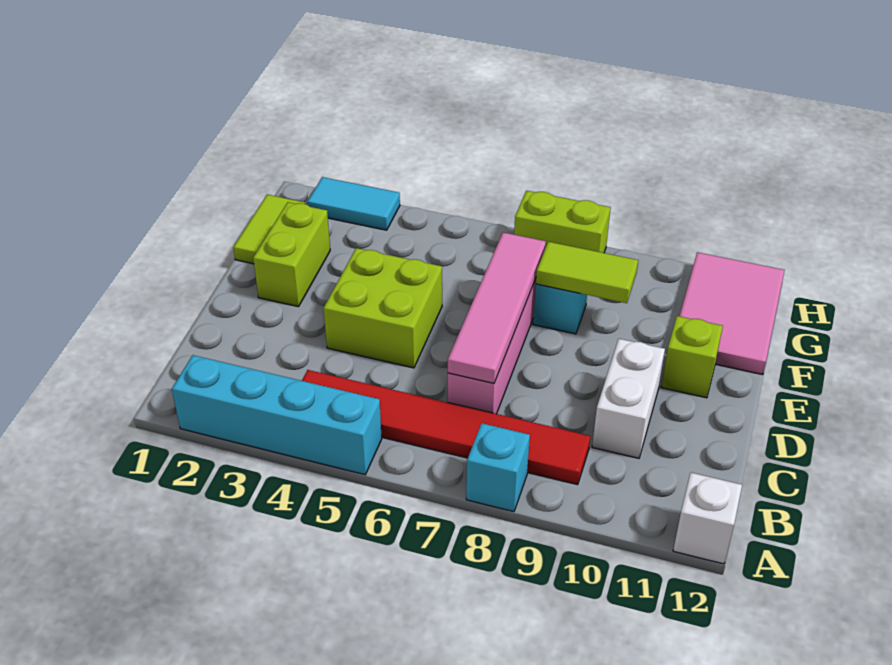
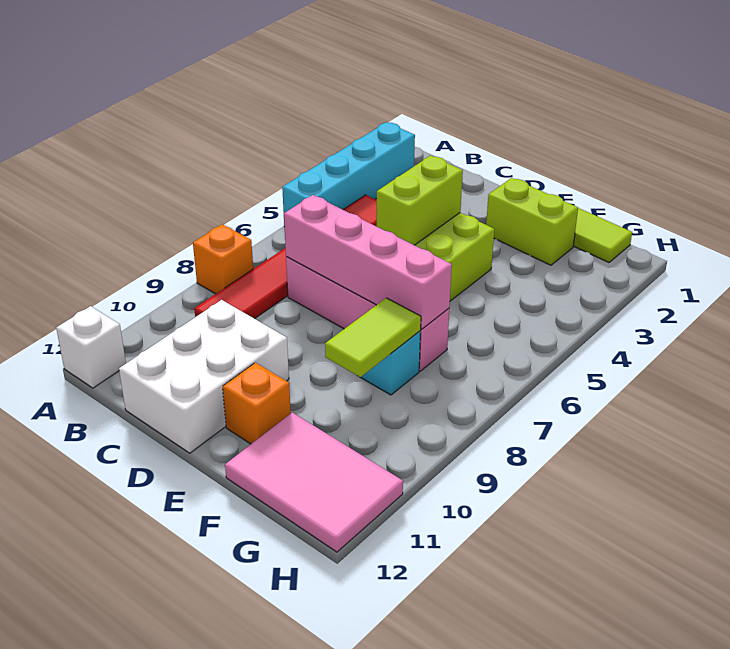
cyan 1x1 brick [466,423,530,512] -> orange 1x1 brick [193,224,253,294]
pink 1x4 tile [448,233,546,383] -> pink 1x4 brick [284,195,452,329]
white 1x2 brick [592,339,665,458] -> white 2x3 brick [119,300,289,453]
lime 1x1 brick [661,316,723,398] -> orange 1x1 brick [223,363,291,444]
cyan 1x2 tile [307,177,400,230] -> none
lime 1x2 brick [514,191,611,253] -> lime 1x2 brick moved to [377,156,463,245]

